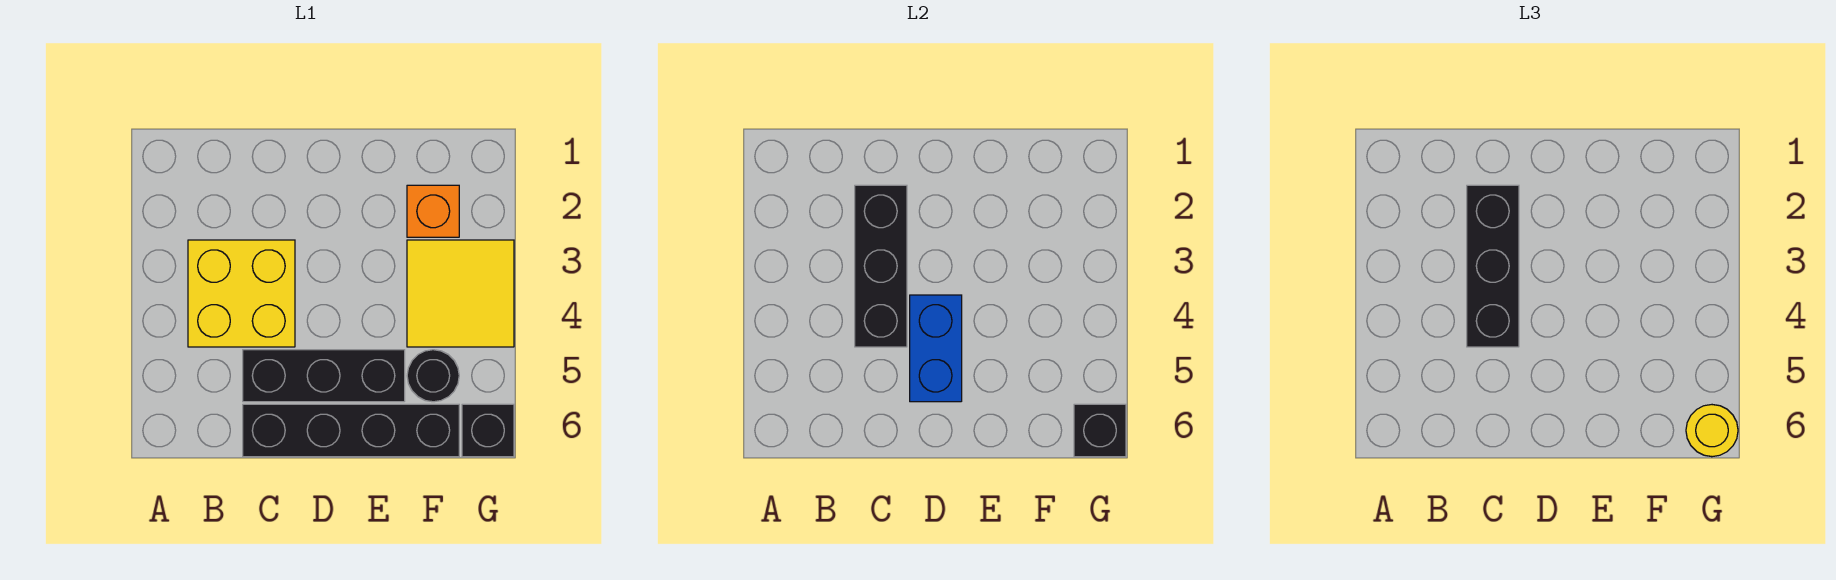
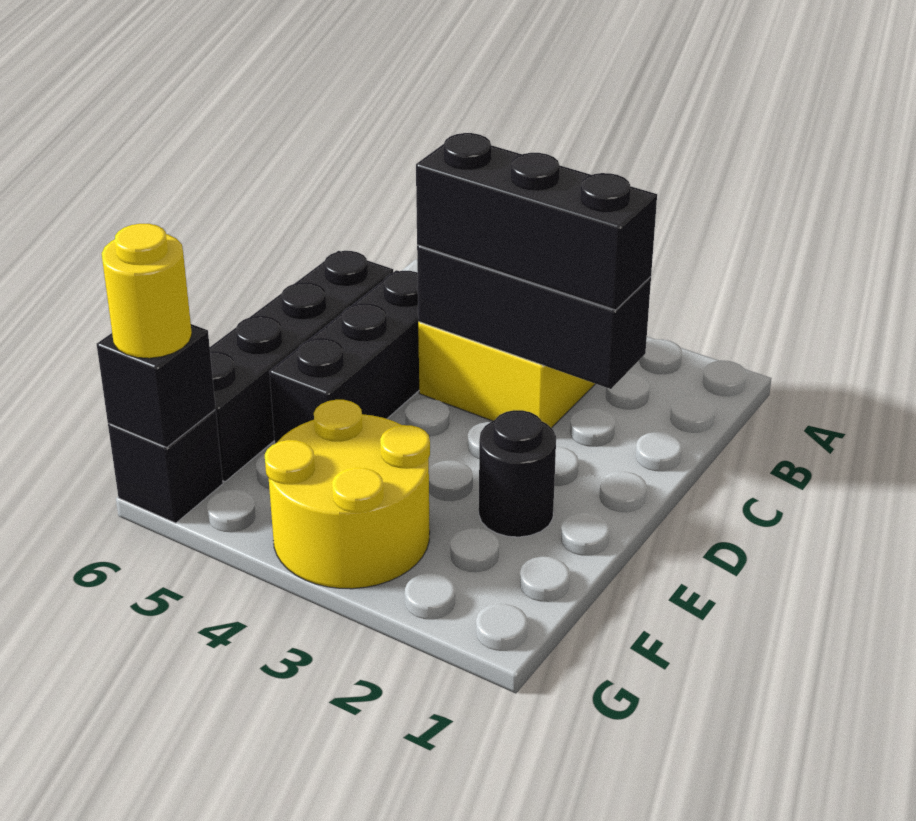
blue 1x2 brick [910,295,962,402] -> none
orange 1x1 brick [407,185,459,237] -> none
yellow 2x2 tile [407,240,514,347] -> yellow 2x2 round brick [265,400,430,589]
black 1x1 round brick [407,350,459,402] -> black 1x1 round brick moved to [479,410,556,537]

